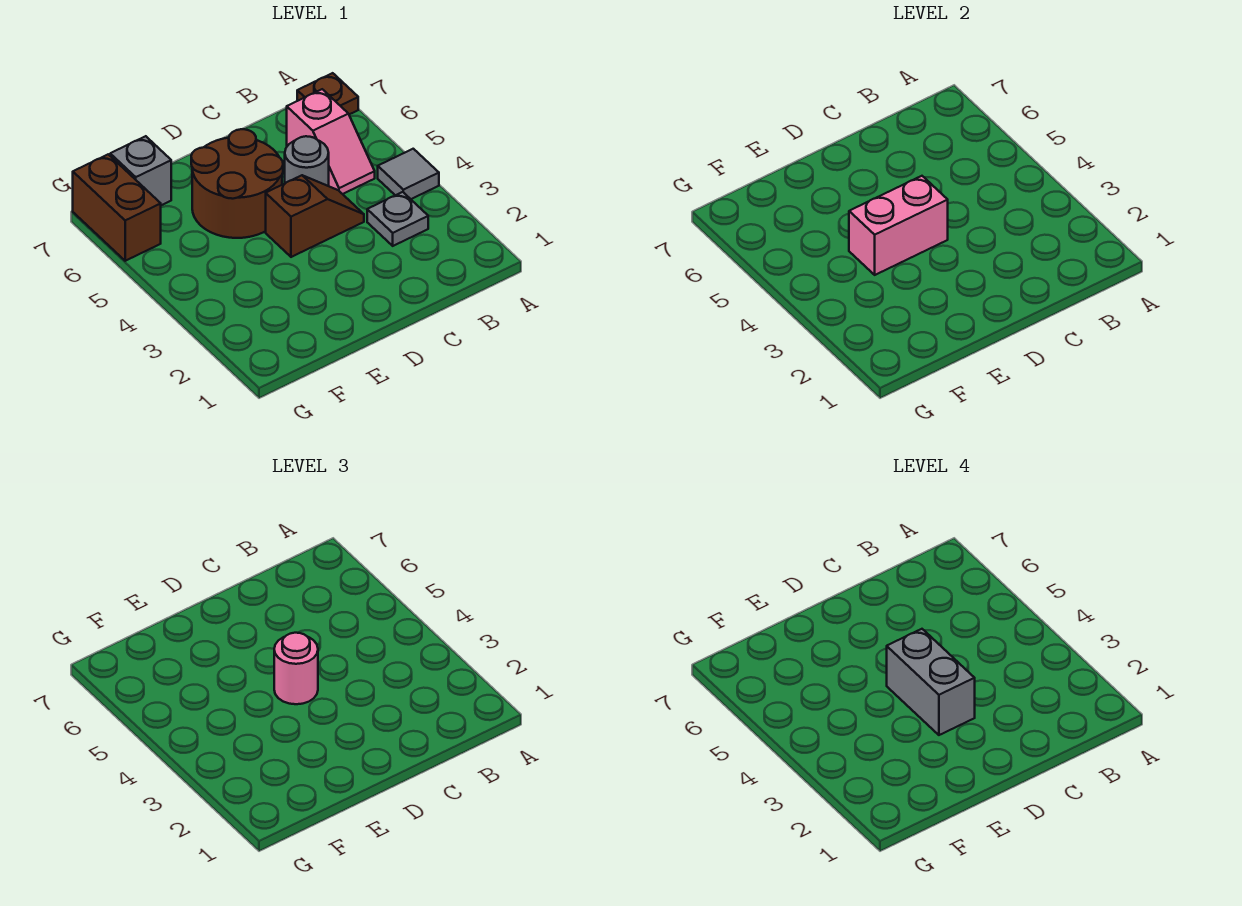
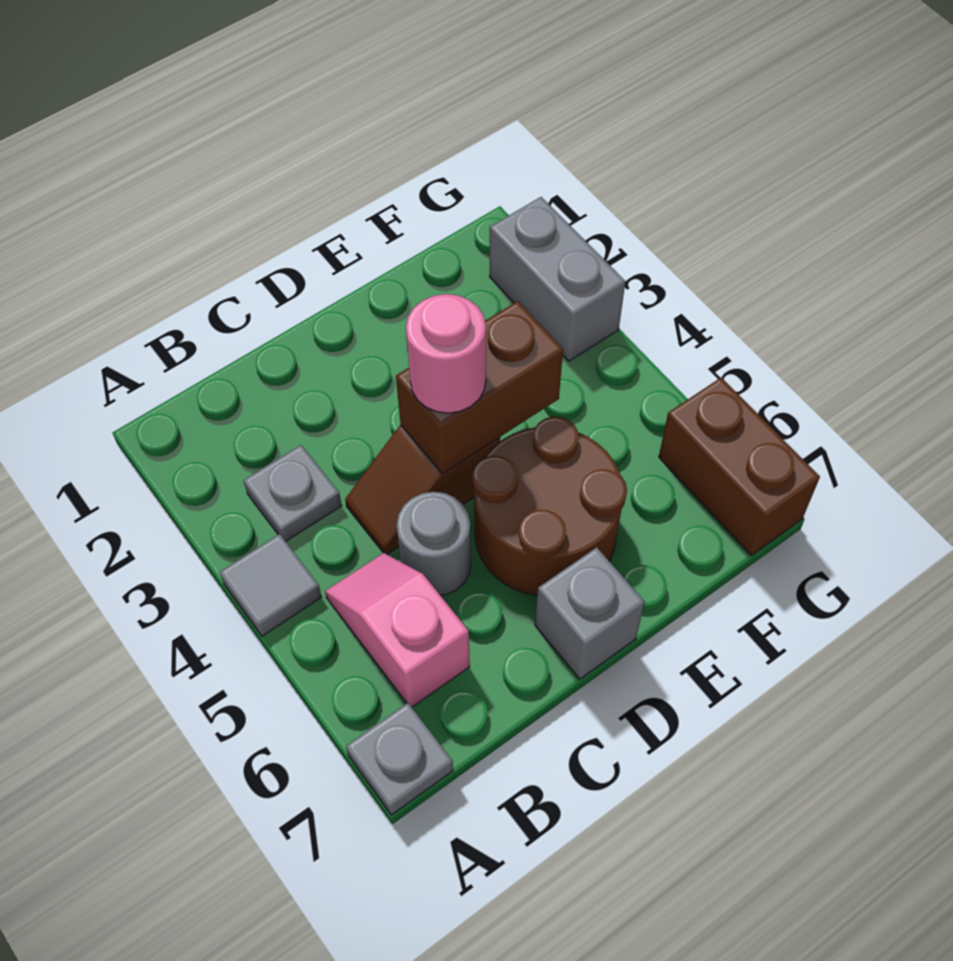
brown 1x1 plate [297,73,358,114] -> grey 1x1 plate [346,703,453,815]
grey 1x2 brick [887,629,975,735] -> grey 1x2 brick moved to [490,197,625,361]
pink 1x2 brick [849,176,948,275] -> brown 1x2 brick [396,301,563,474]
grey 1x1 brick [110,136,171,205] -> grey 1x1 brick moved to [535,547,645,679]

